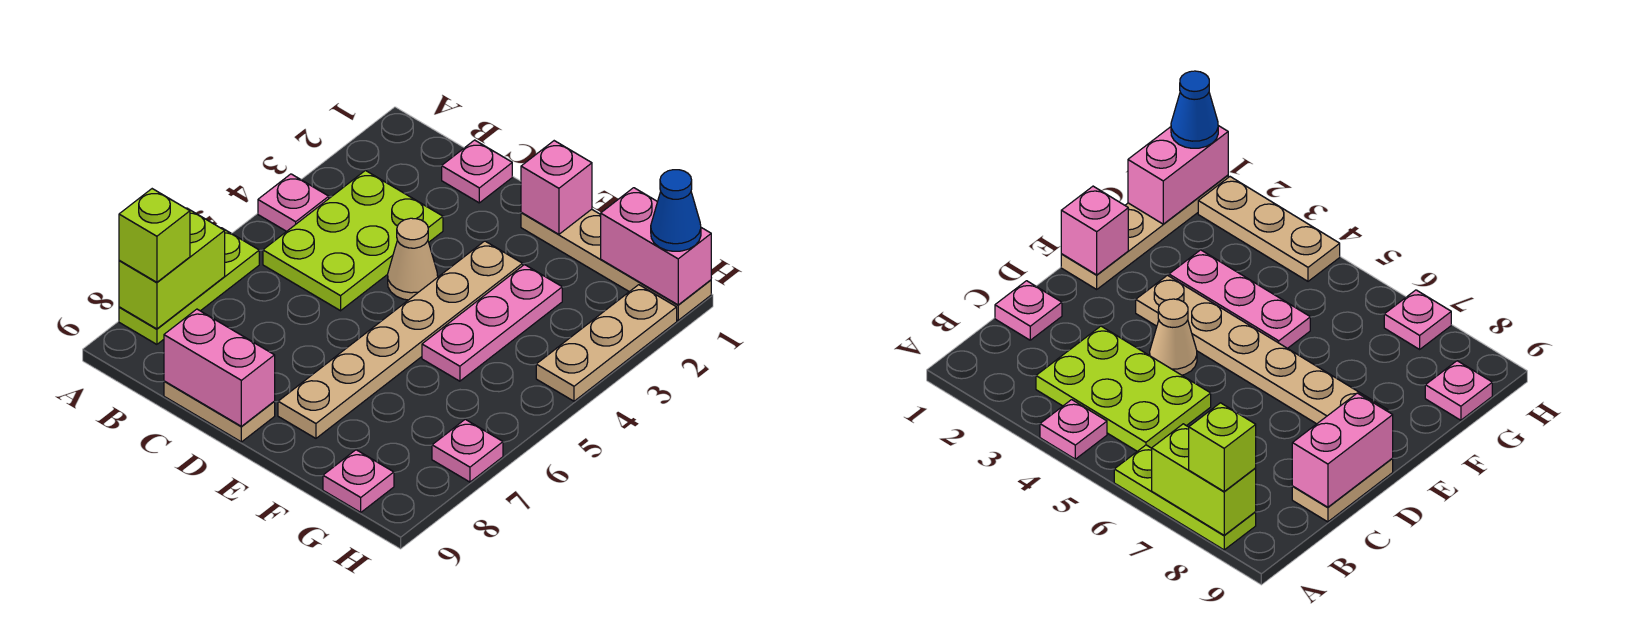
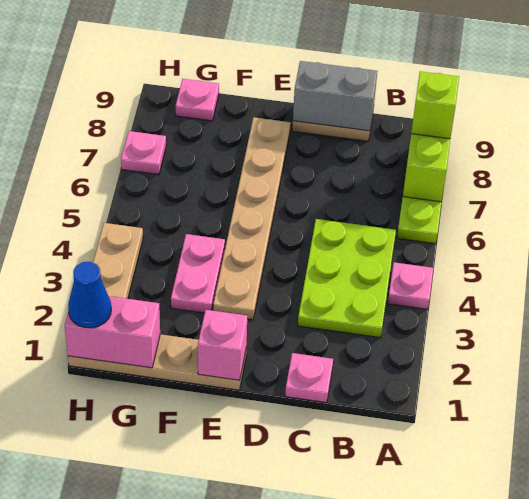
pink 1x2 brick [164,309,275,426] -> grey 1x2 brick [293,61,377,131]
tan 1x1 cone [388,218,438,300] -> none
pink 1x3 plate [422,265,562,381] -> pink 1x2 plate [171,234,225,313]

